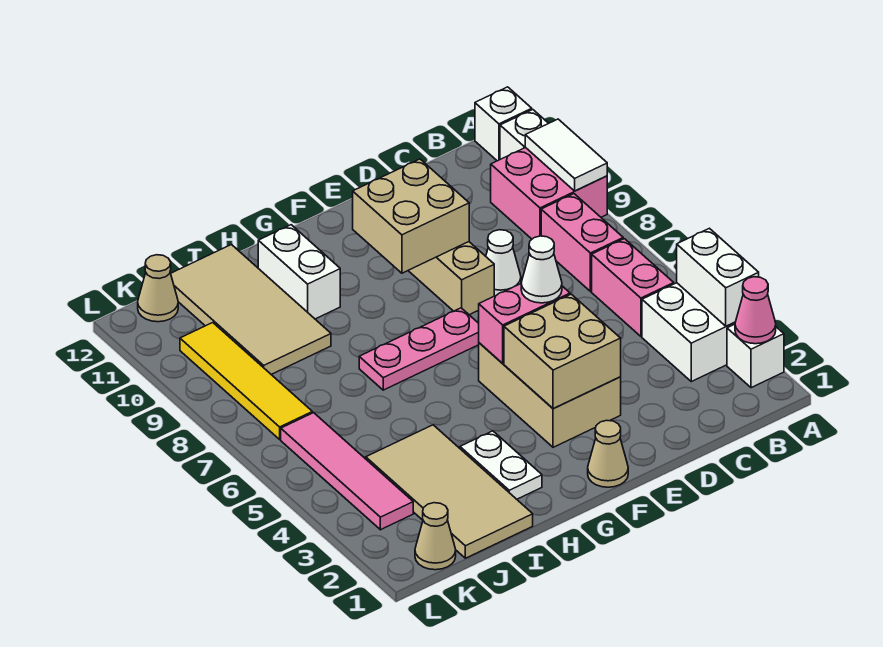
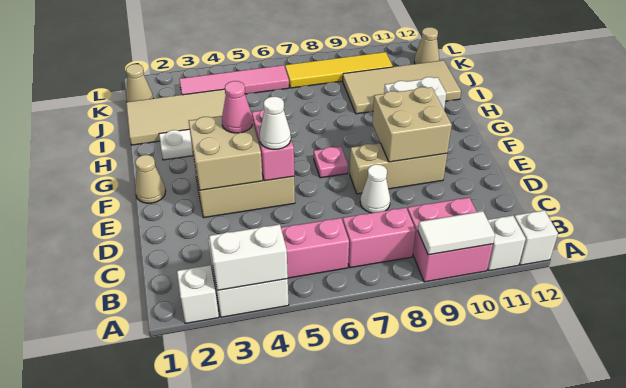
pink 1x1 cone [735,277,776,344] -> pink 1x1 cone moved to [222,81,253,133]
pink 1x3 plate [359,308,479,390] -> pink 1x1 plate [314,147,348,178]

